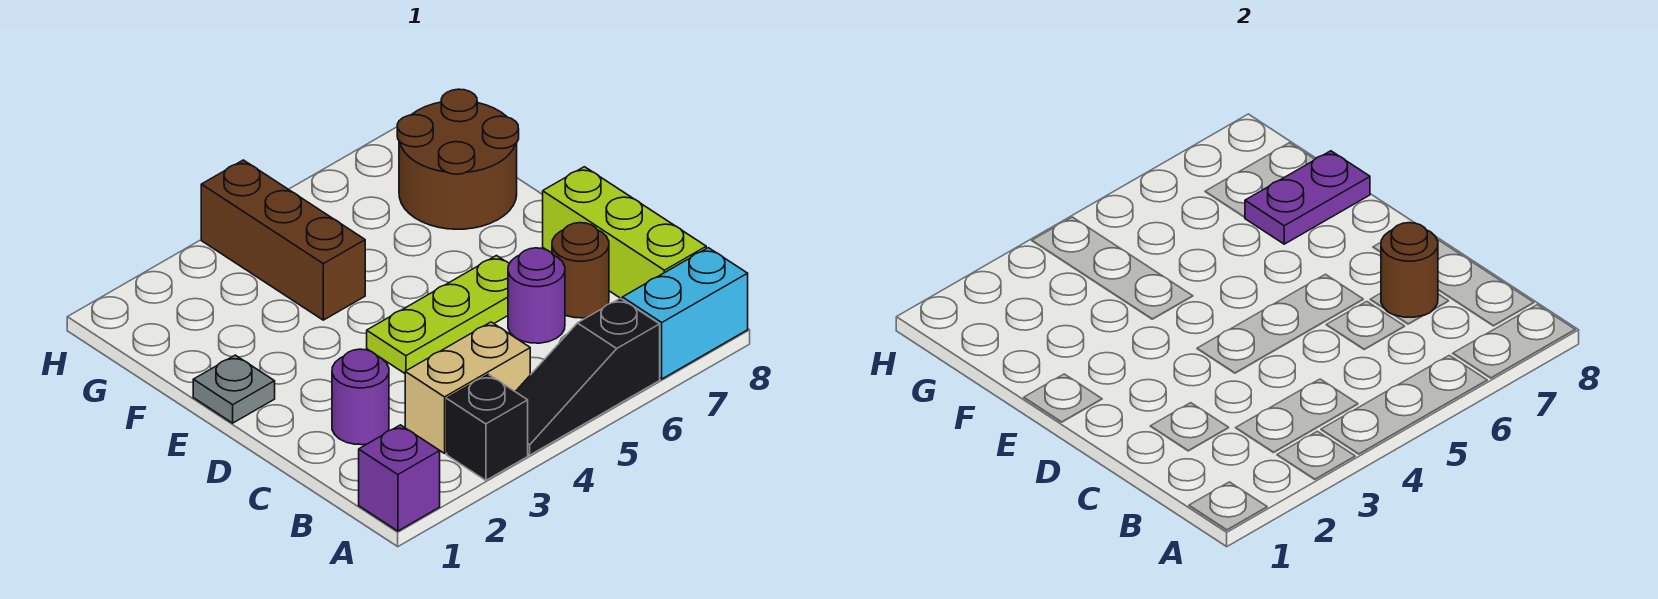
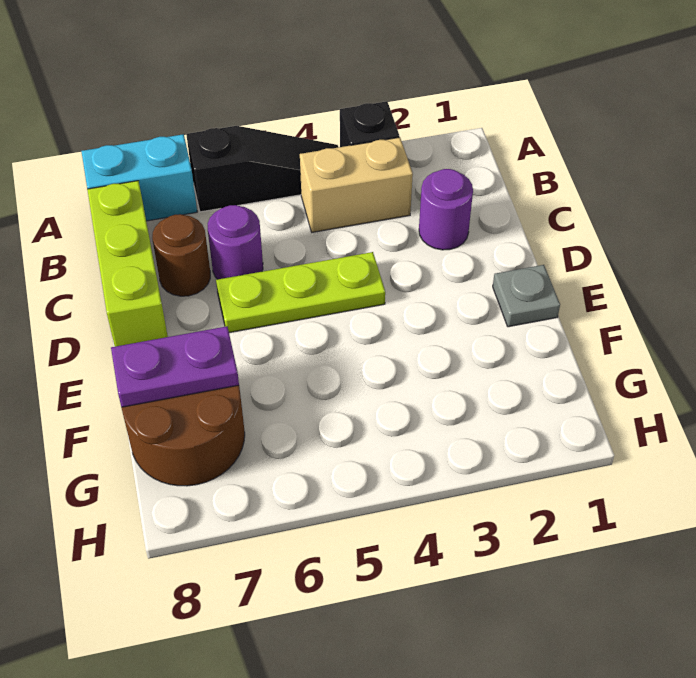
purple 1x1 brick [359,425,440,531] -> none
brown 1x1 round brick [1381,223,1438,317] -> none
brown 1x3 brick [201,160,365,320] -> none

